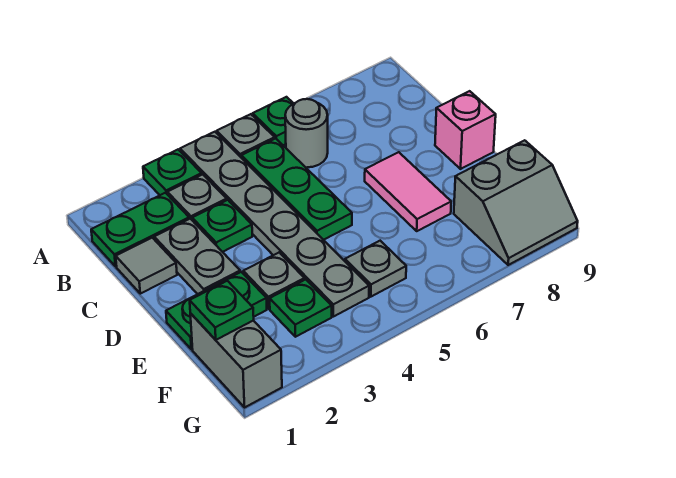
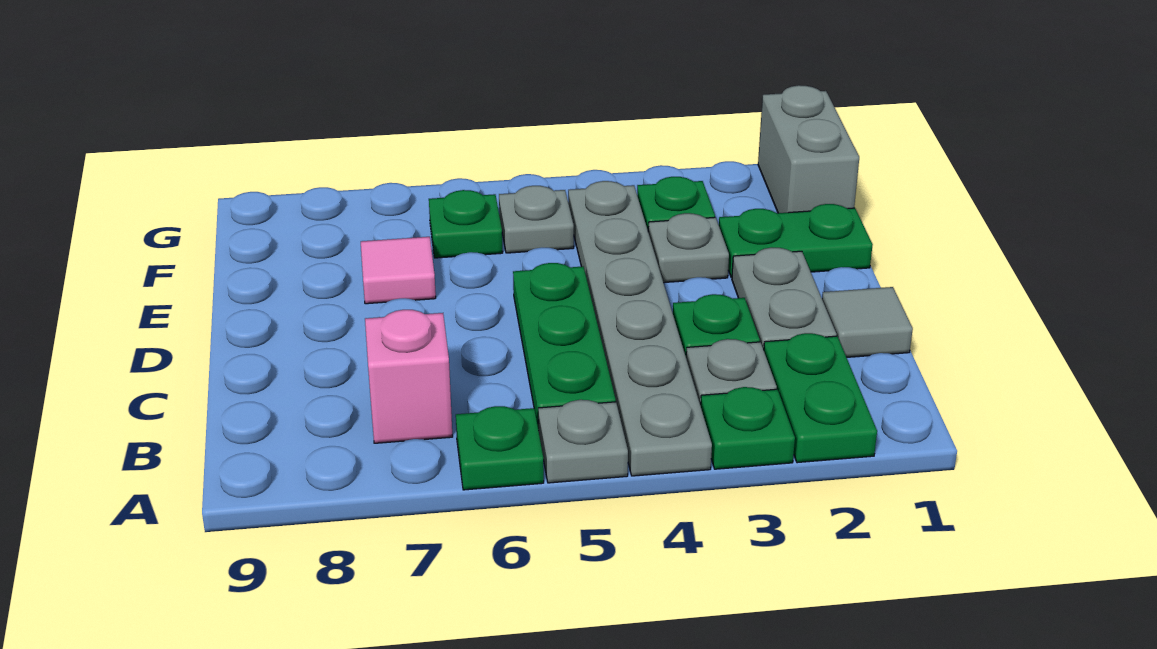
green 1x2 plate [91,193,189,266] -> green 1x2 plate turned to [764,333,877,463]
grey 1x1 round brick [285,99,328,168] -> none
pink 1x2 tile [365,152,451,231] -> pink 1x1 tile [361,237,436,304]
pink 1x1 brick [435,91,496,169] -> pink 1x1 brick moved to [365,310,453,443]
green 1x1 plate [190,281,254,340] -> green 1x1 plate moved to [429,190,503,258]
grey 2x2 slope [454,140,578,265] -> none

